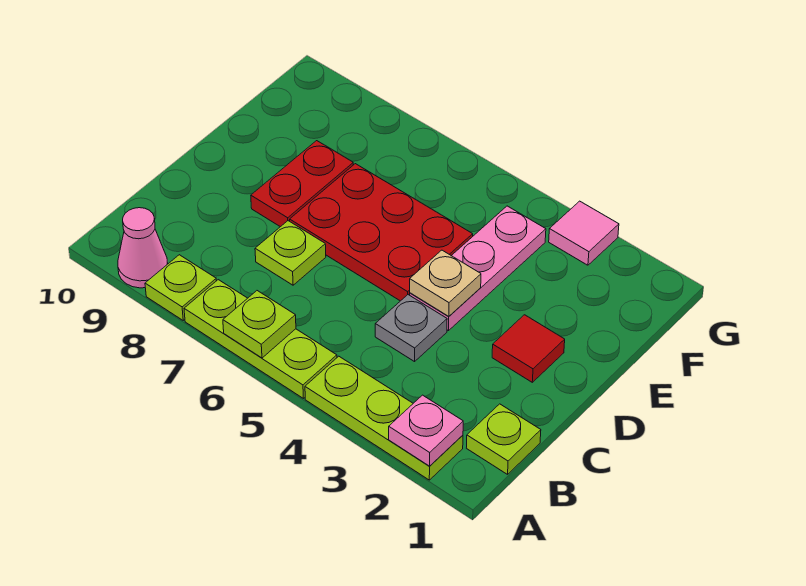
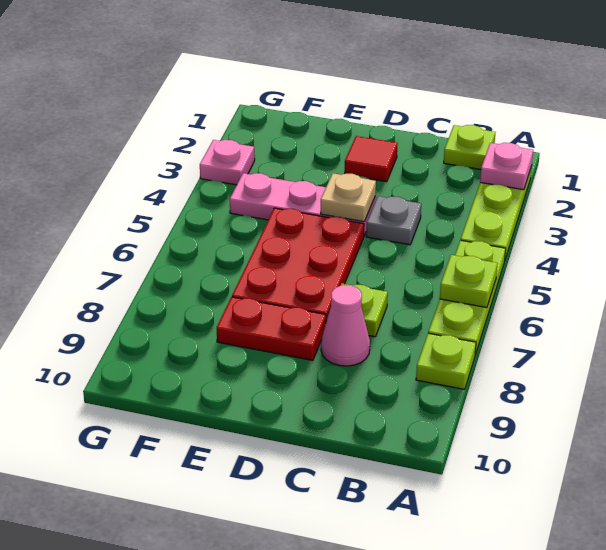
pink 1x1 cone [118,208,168,288] -> pink 1x1 cone moved to [321,285,370,366]
pink 1x1 tile [549,201,619,265] -> pink 1x1 plate [200,140,255,185]

